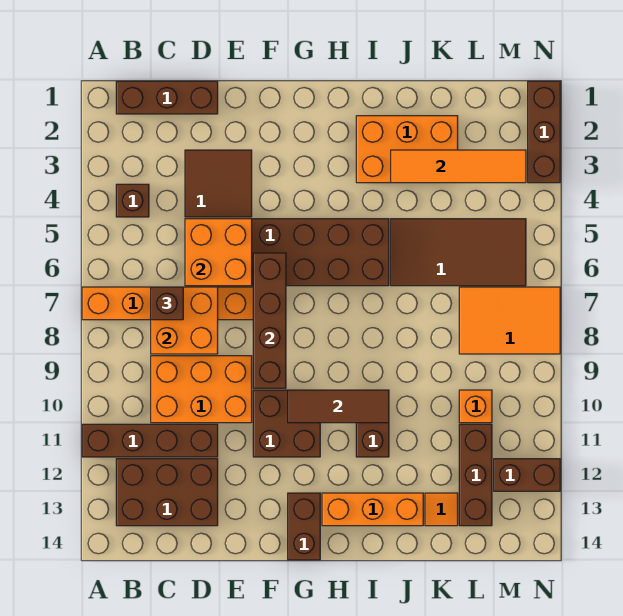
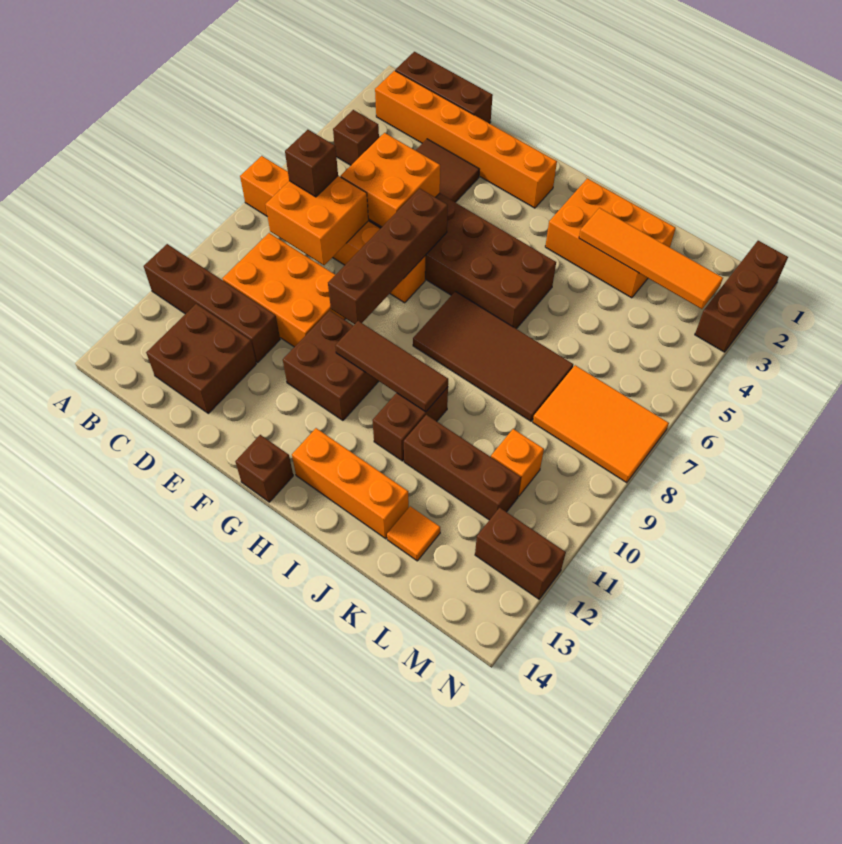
none -> orange 1x6 brick [375,71,557,208]
brown 2x3 brick [116,459,218,526] -> brown 2x2 brick [146,304,256,413]
brown 1x2 brick [288,493,320,560] -> brown 1x1 brick [235,435,293,502]
brown 2x4 tile [391,219,526,286] -> brown 2x4 tile moved to [413,291,573,421]
brown 1x3 brick [459,424,492,526] -> brown 1x3 brick turned to [404,415,521,520]

